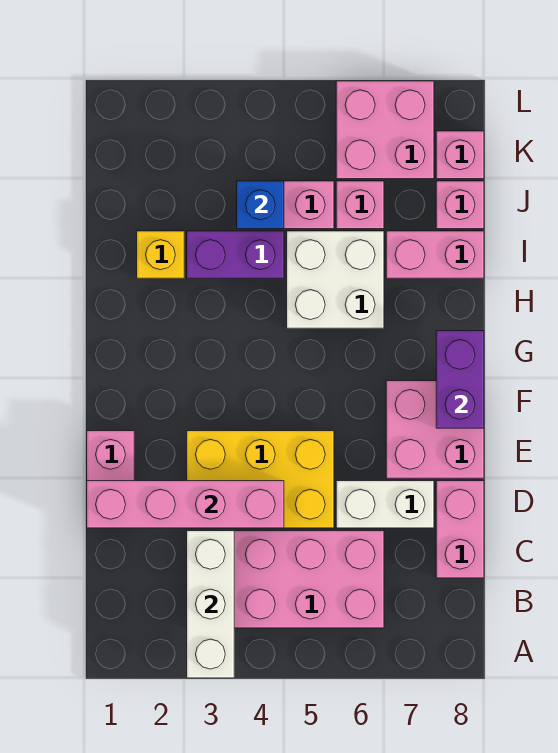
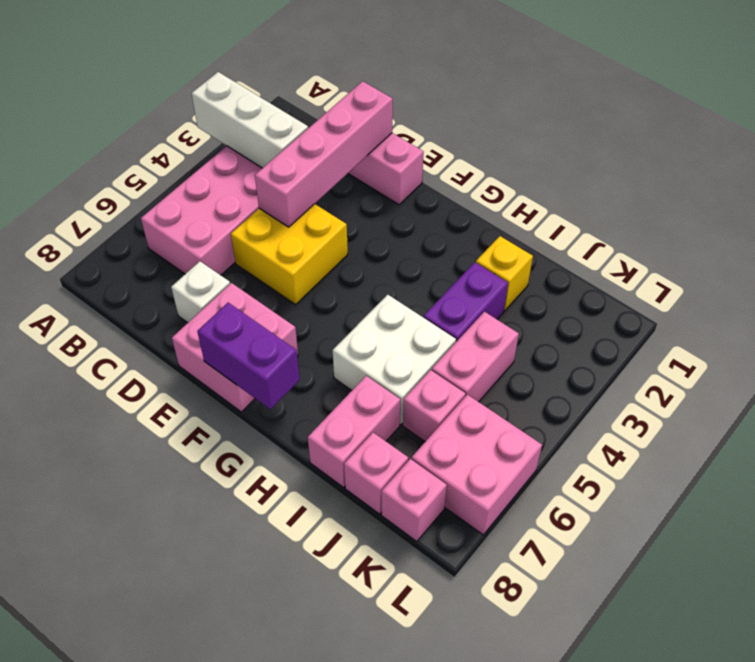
pink 1x2 brick [436,481,484,578] -> none
yellow 2x3 brick [187,431,334,528] -> yellow 2x2 brick [231,204,348,305]
white 1x2 brick [336,481,434,528] -> white 1x1 brick [171,261,230,323]
blue 1x1 brick [237,181,284,229] -> none

